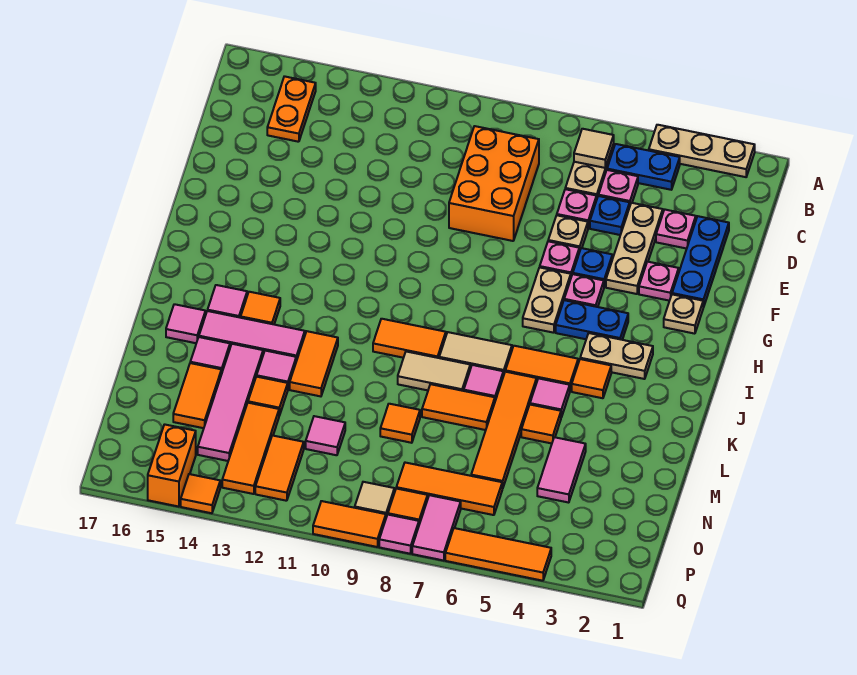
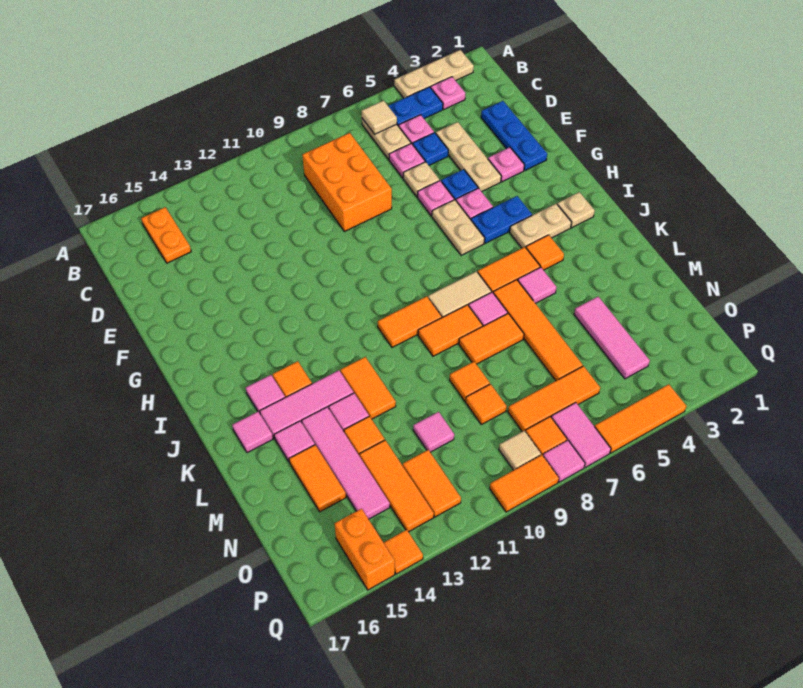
pink 1x1 plate [656,209,696,249] -> pink 1x1 plate moved to [431,77,465,109]
tan 1x1 plate [664,294,703,334] -> tan 1x1 plate moved to [557,192,595,228]
tan 1x2 tile [398,352,470,391] -> orange 1x2 tile [418,305,483,356]
orange 1x1 tile [521,405,561,443] -> orange 1x1 tile moved to [466,384,507,424]
pink 1x2 tile [537,437,586,503] -> pink 1x3 tile [574,297,650,379]

